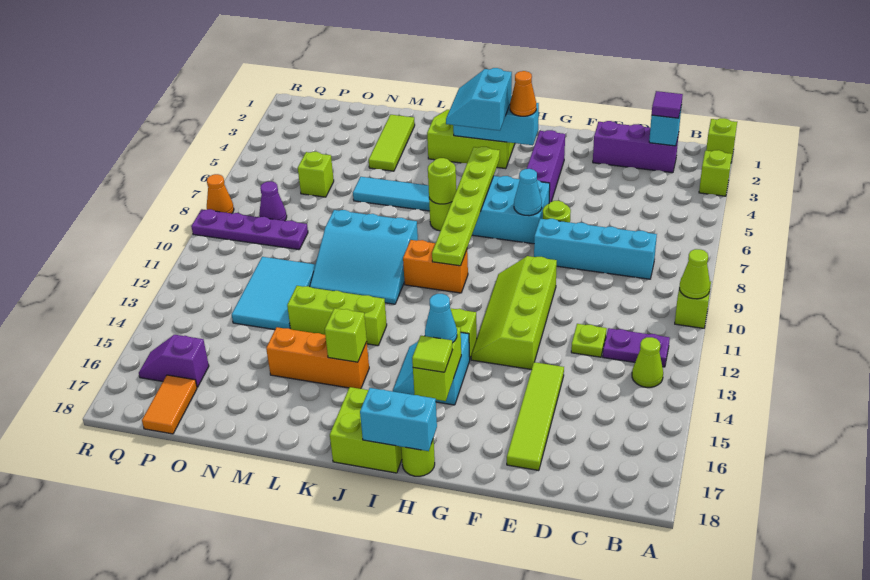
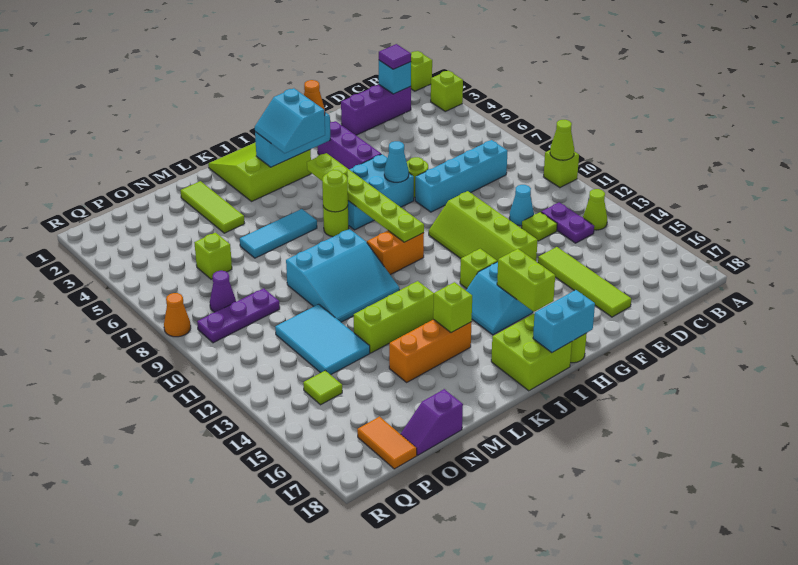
purple 1x2 plate [603,328,670,367] -> purple 1x2 plate turned to [541,202,594,243]
cyan 1x1 cone [425,294,457,343] -> cyan 1x1 cone moved to [509,185,534,226]
lime 1x1 tile [412,336,453,372] -> lime 1x1 tile moved to [303,370,342,405]
purple 1x4 plate [191,209,308,250] -> purple 1x3 plate [197,288,280,343]
purple 1x2 slope [139,335,209,387] -> purple 1x2 slope moved to [401,389,463,455]

